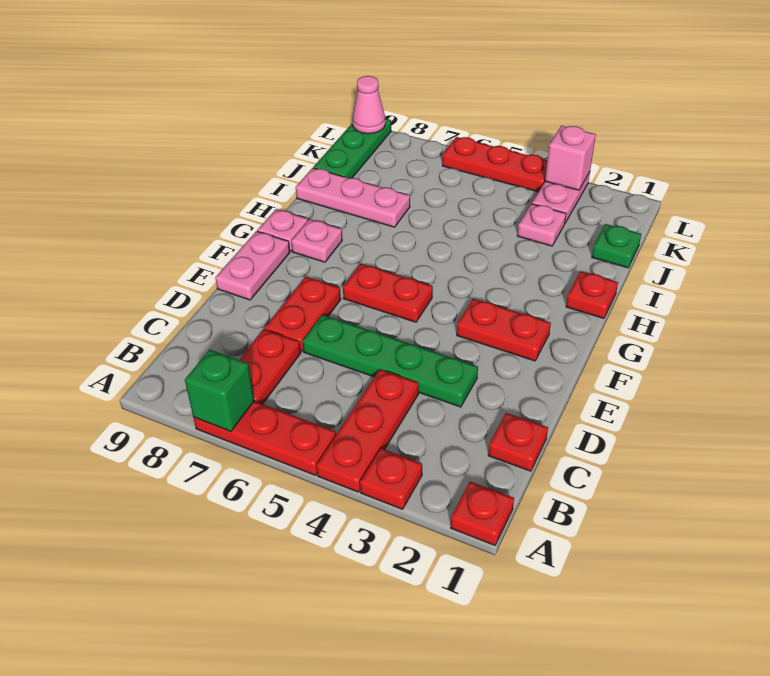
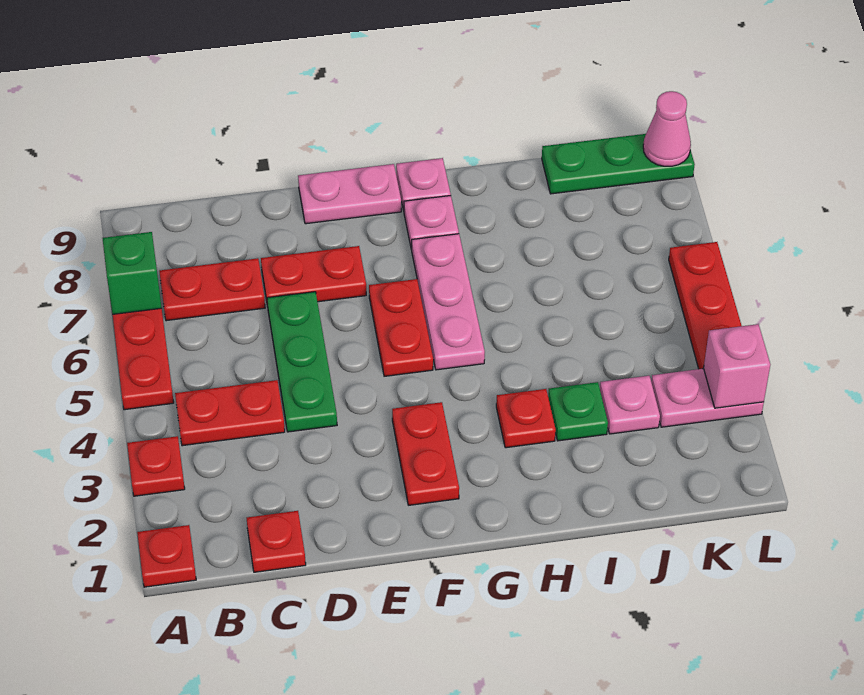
red 1x3 plate [316,369,419,492] -> red 1x2 plate [175,380,285,446]
green 1x4 plate [302,315,478,407] -> green 1x3 plate [267,292,337,432]
red 1x1 plate [566,271,618,318] -> red 1x1 plate moved to [496,389,556,448]
pink 1x3 plate [296,168,410,227] -> pink 1x3 plate moved to [412,234,485,370]
green 1x1 plate [592,224,641,268] -> green 1x1 plate moved to [548,382,608,441]

